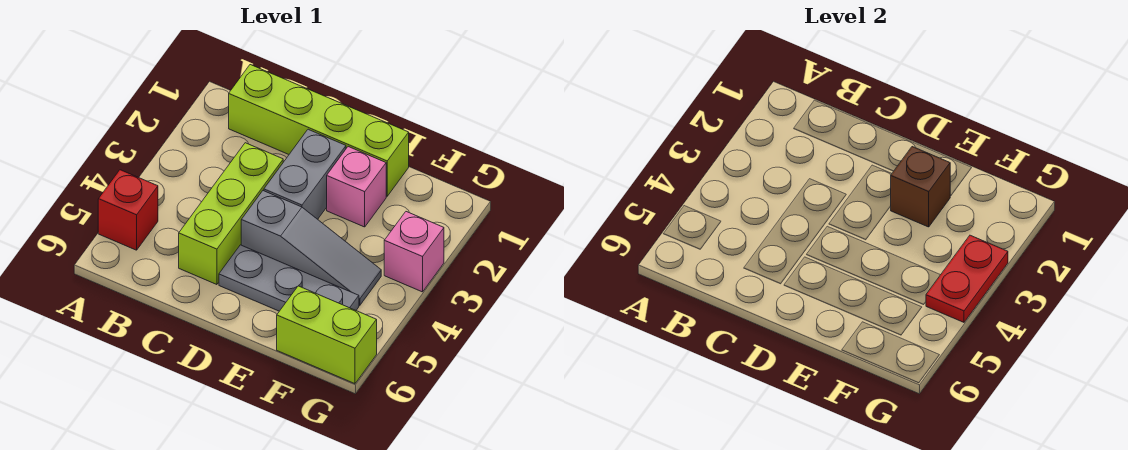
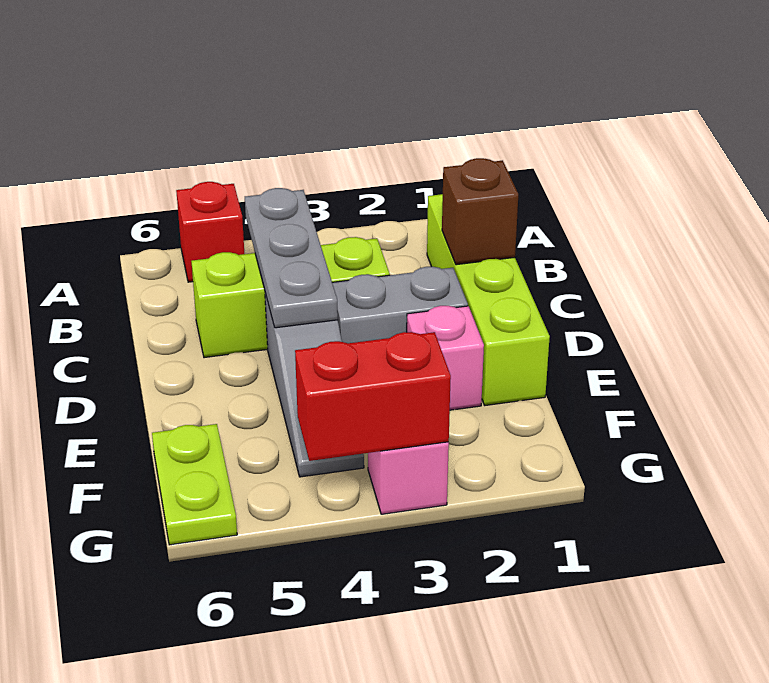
grey 1x3 plate [219,245,359,311] -> grey 1x3 plate moved to [245,188,338,328]
brown 1x1 brick [891,147,951,227] -> brown 1x1 brick moved to [442,158,518,265]
lime 1x2 brick [277,286,377,384] -> lime 1x2 plate [152,424,237,545]
red 1x2 plate [926,235,1008,322] -> red 1x2 brick [295,332,451,461]

